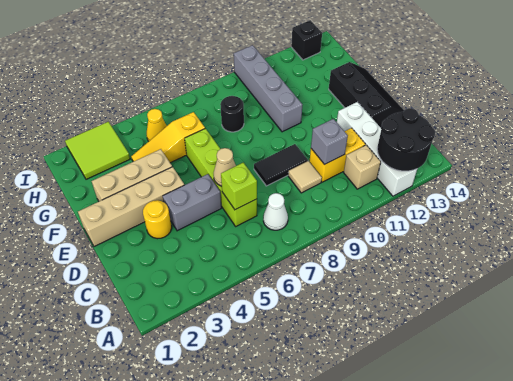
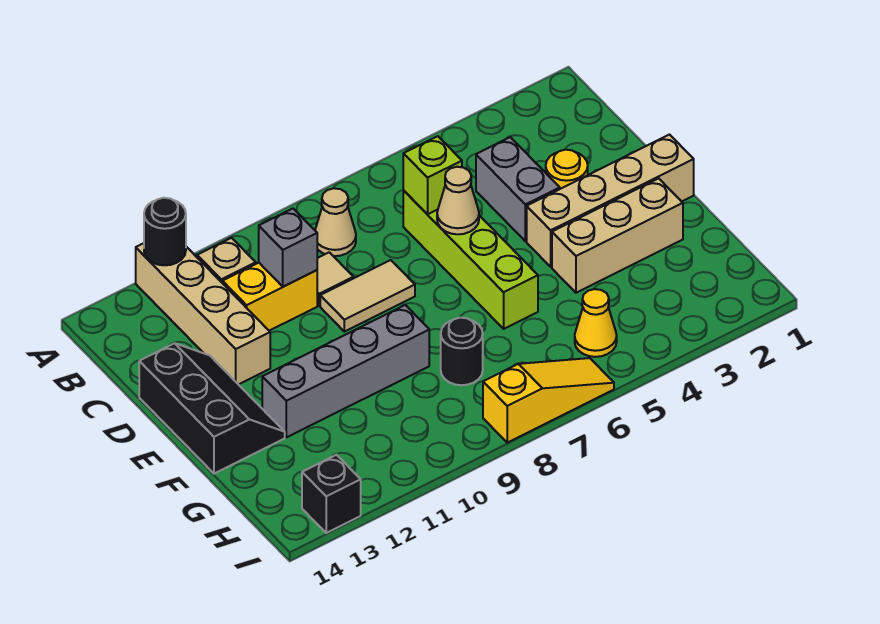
white 1x4 brick [337,102,417,196] -> tan 1x4 brick [136,243,270,385]
black 2x2 round brick [377,108,435,171] -> black 1x1 round brick [144,198,186,265]
white 1x1 cone [263,193,288,230] -> none
none -> tan 1x1 cone [315,188,356,256]
grey 1x2 brick [163,174,222,231] -> grey 1x2 brick turned to [476,137,560,241]
black 1x2 tile [254,144,308,186] -> tan 1x2 tile [320,260,415,332]
black 2x3 slope [329,62,404,127] -> black 2x3 slope turned to [139,343,285,474]
grey 1x4 brick [234,45,302,132] -> grey 1x4 brick turned to [262,305,429,437]
yellow 1x3 slope [131,112,205,163] -> yellow 1x3 slope moved to [483,358,614,443]
lime 2x2 tile [65,122,130,179] -> none

